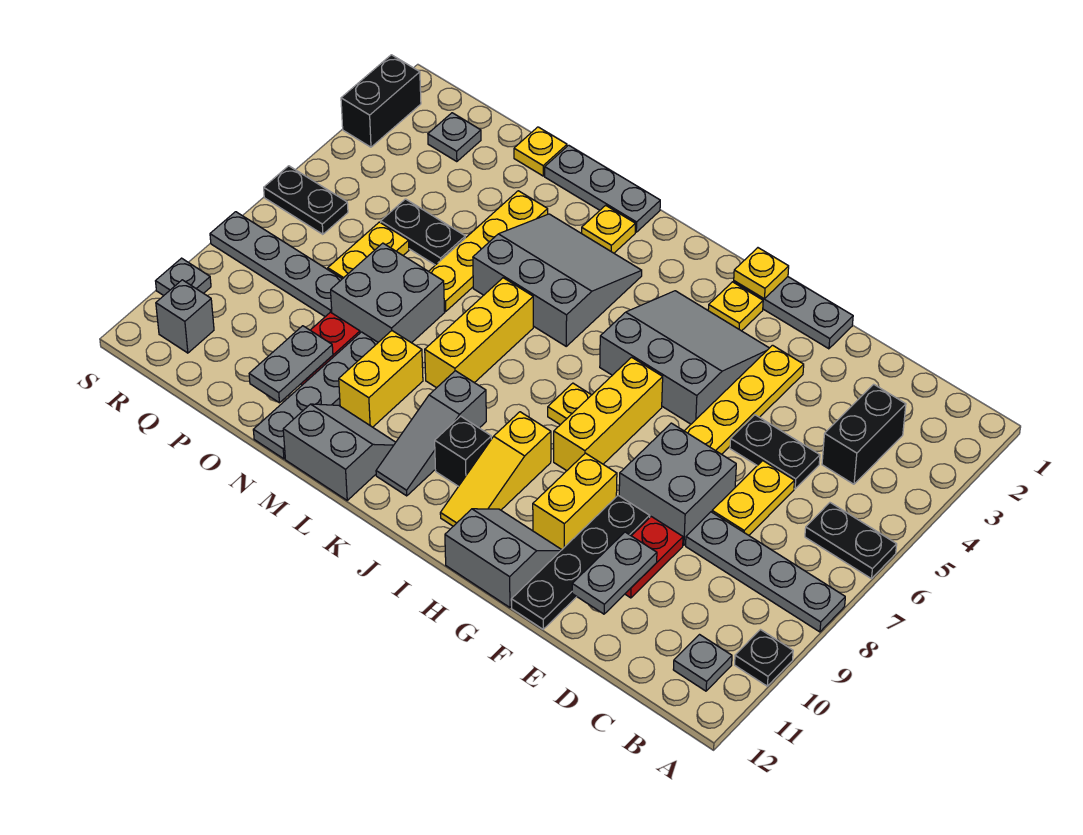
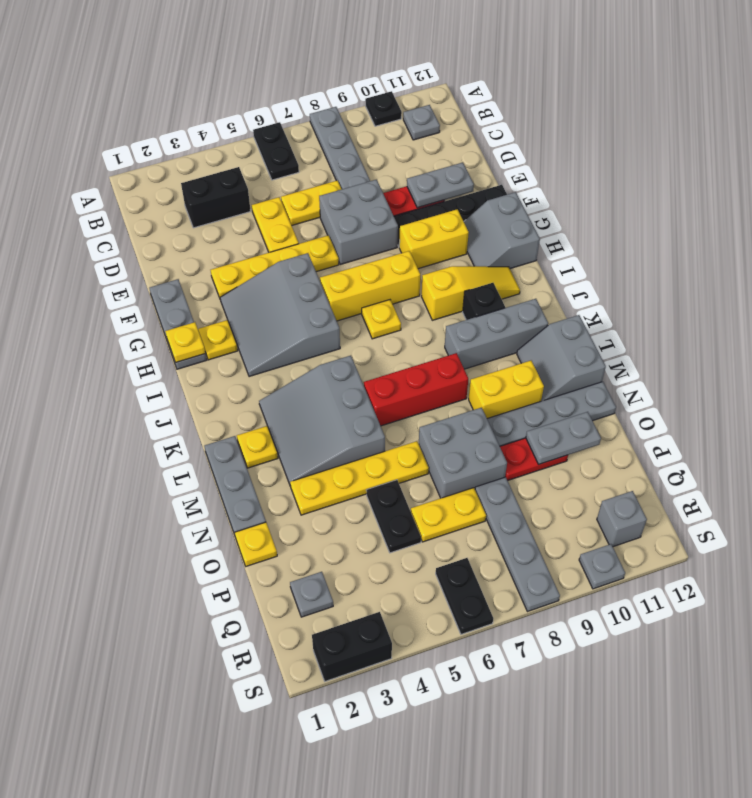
black 1x2 plate [730,415,820,489] -> yellow 1x2 plate [252,197,299,252]
grey 1x3 slope [376,371,486,496] -> grey 1x3 brick [445,299,548,369]
yellow 1x3 brick [425,278,533,388] -> red 1x3 brick [364,353,468,426]

